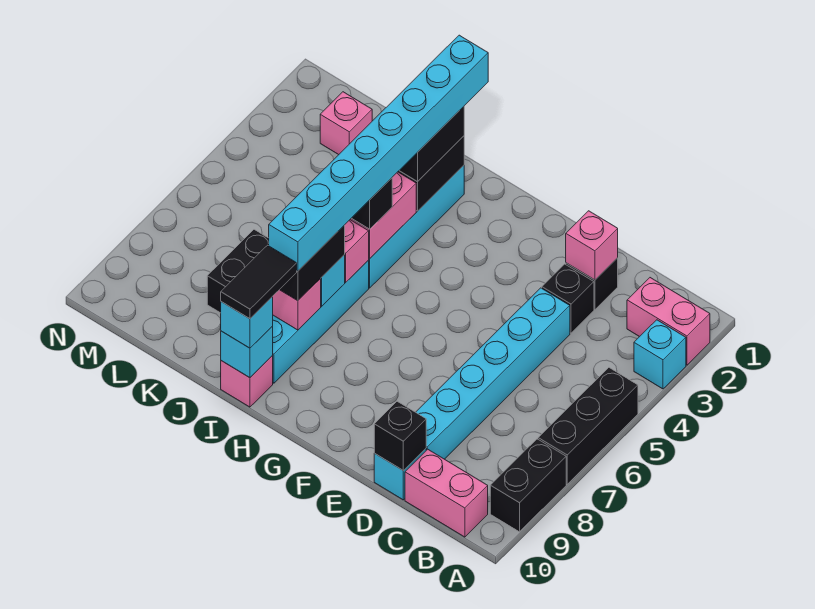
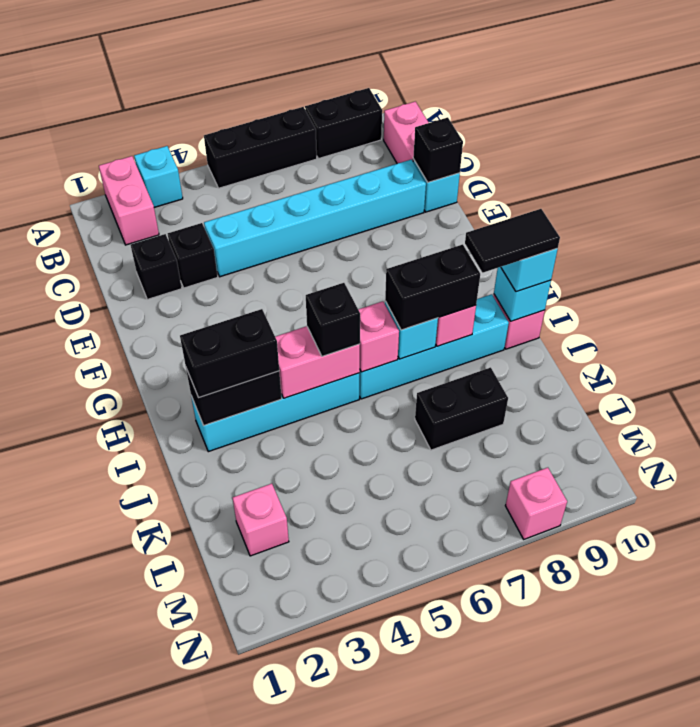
pink 1x1 brick [566,211,618,280] -> pink 1x1 brick moved to [505,468,567,539]
cyan 1x8 brick [269,35,488,271] -> none

